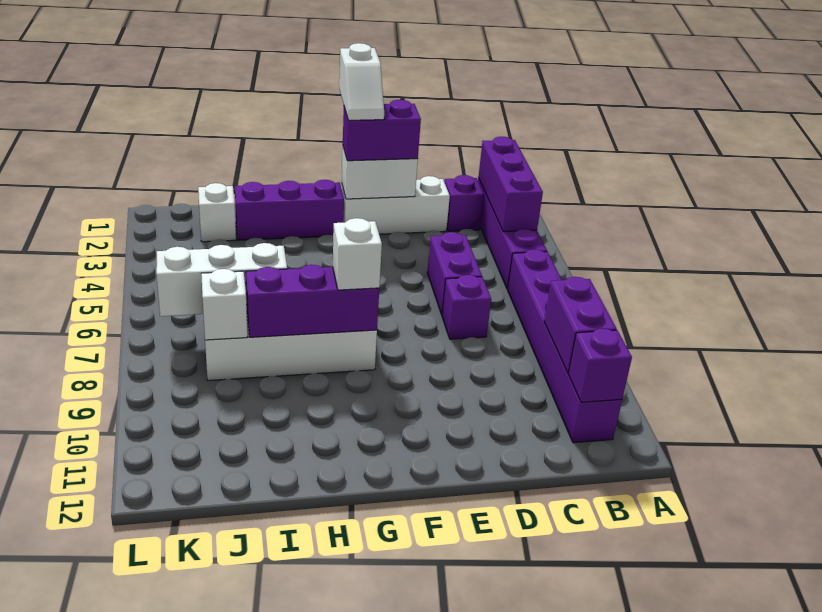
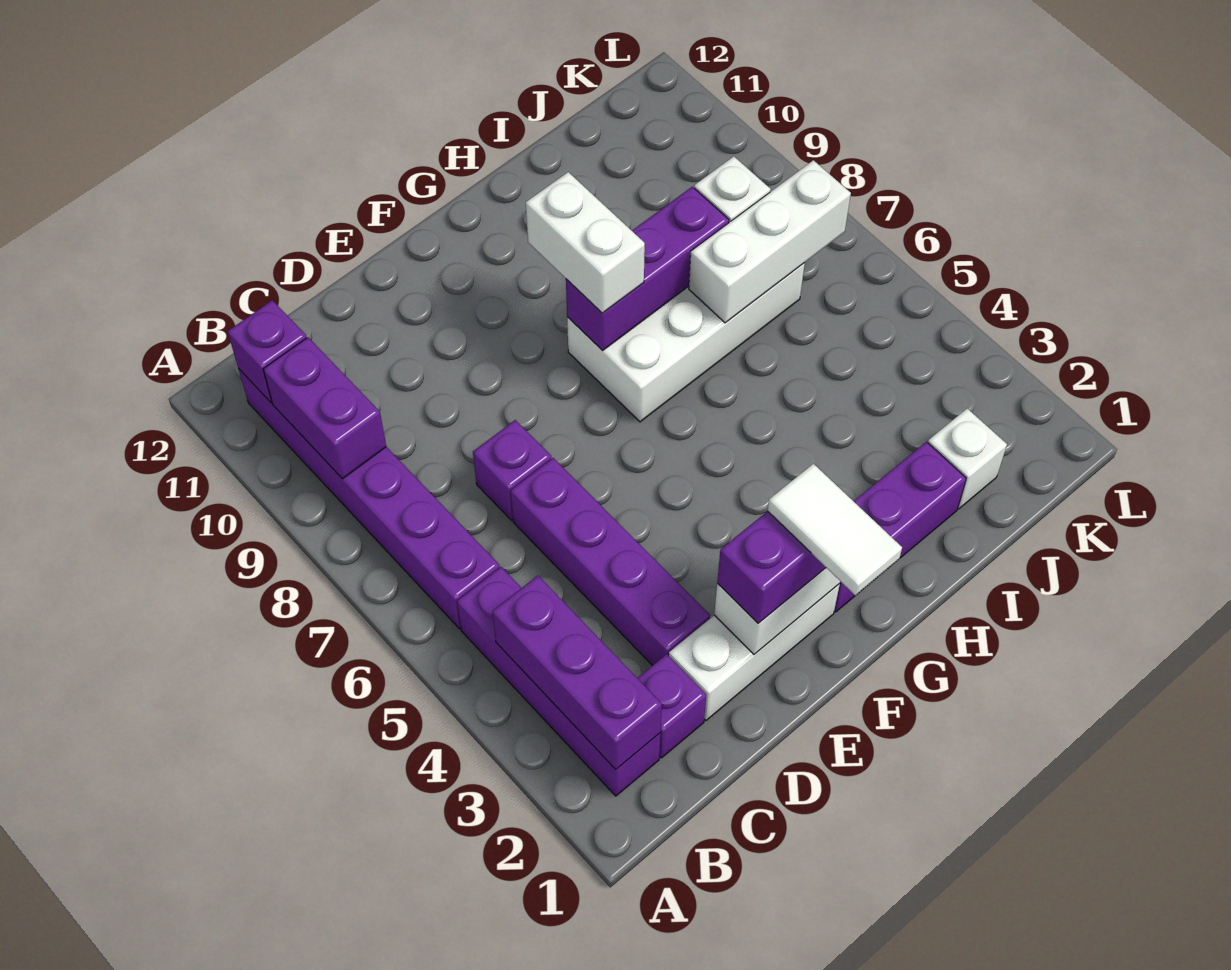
purple 1x2 brick [427,232,482,315] -> purple 1x4 brick [511,458,710,666]
white 1x2 slope [339,43,384,120] -> white 1x2 tile [768,464,902,596]
white 1x1 brick [333,218,382,290] -> white 1x2 brick [526,172,645,313]

